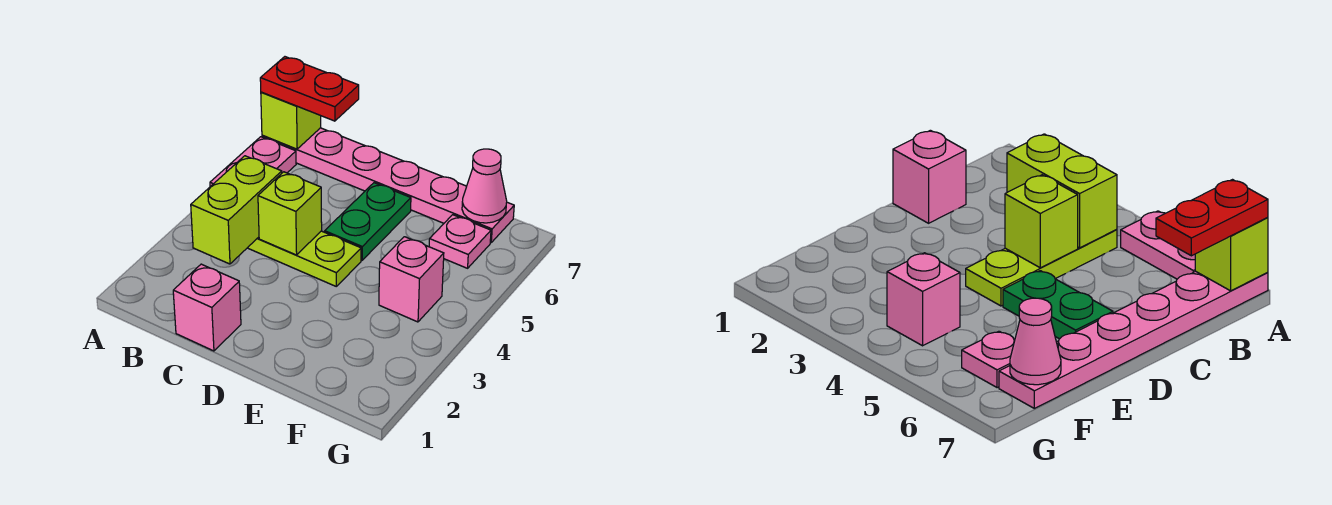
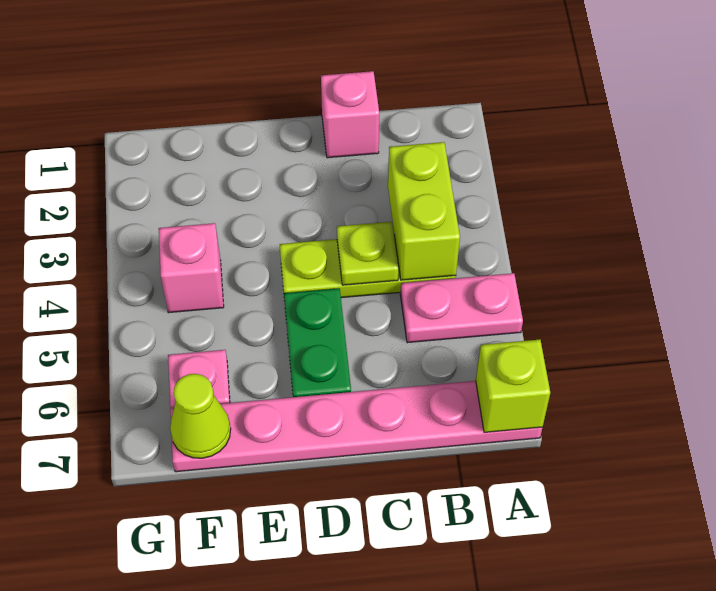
pink 1x2 plate [210,137,296,187] -> pink 1x2 plate turned to [400,273,523,343]
red 1x2 plate [260,57,359,121] -> none
lime 1x1 brick [258,172,322,255] -> lime 1x1 plate [337,222,398,285]
pink 1x1 cone [462,149,507,223] -> lime 1x1 cone [170,374,231,458]

